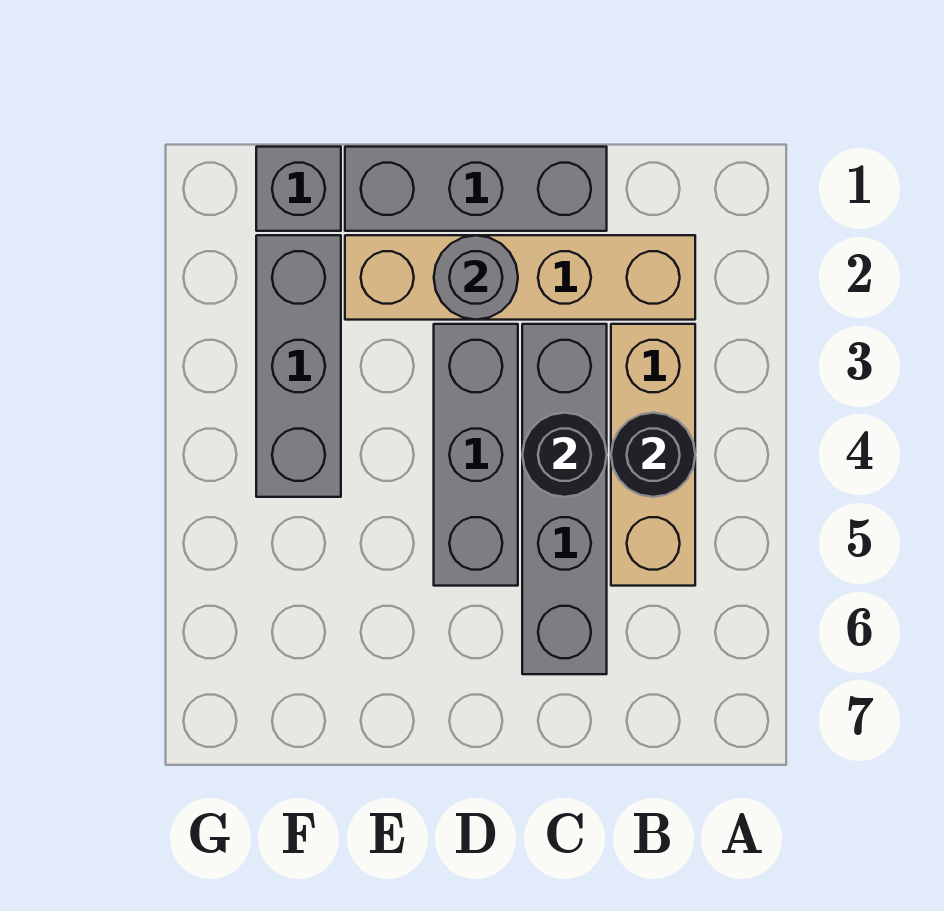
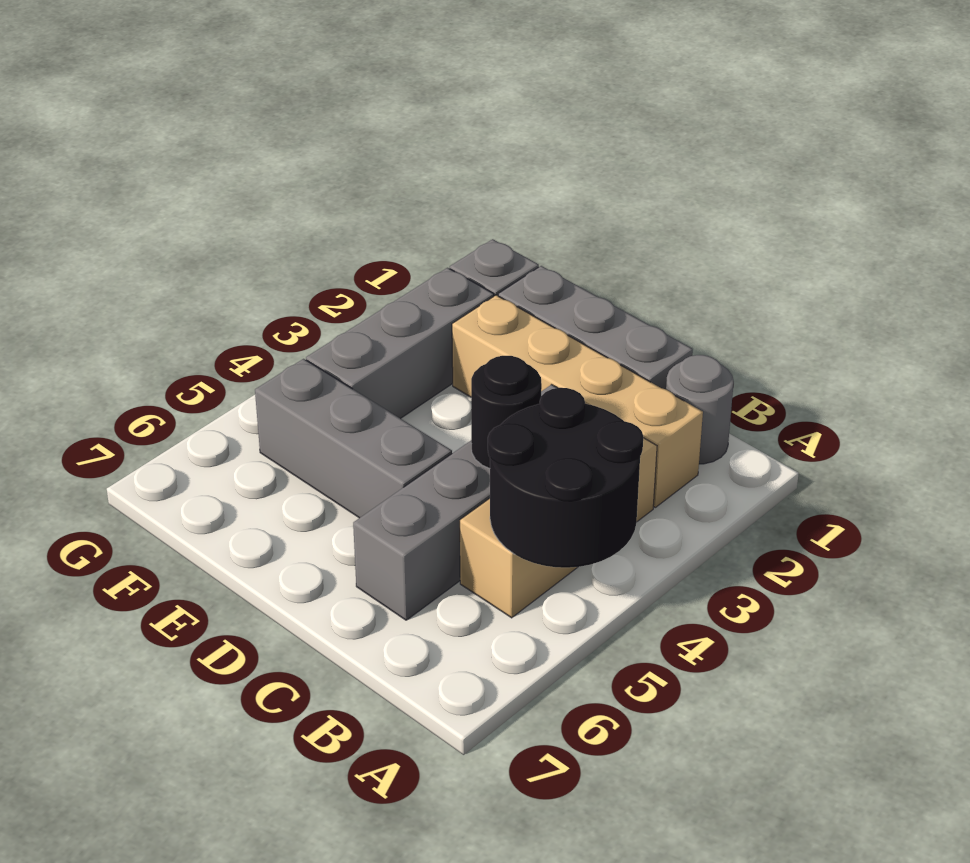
black 1x1 round brick [611,413,695,497] -> black 2x2 round brick [488,388,643,568]
grey 1x1 round brick [434,235,518,320] -> grey 1x1 round brick moved to [666,355,734,464]
grey 1x3 brick [434,324,518,586] -> grey 1x3 brick turned to [255,359,452,518]

